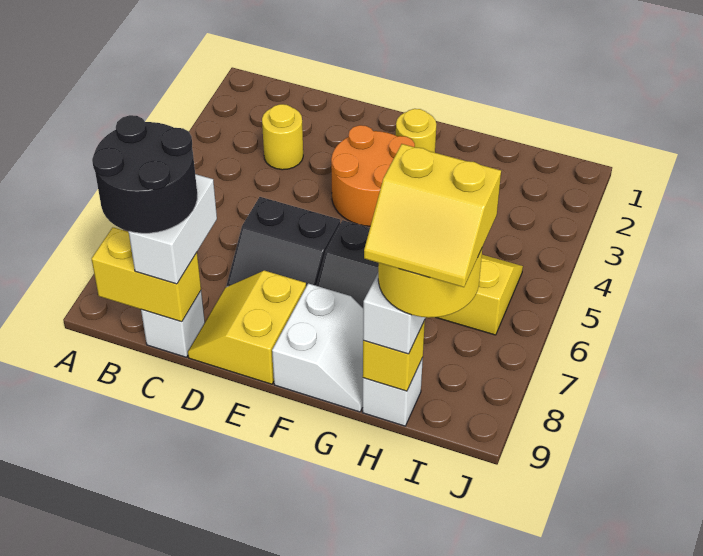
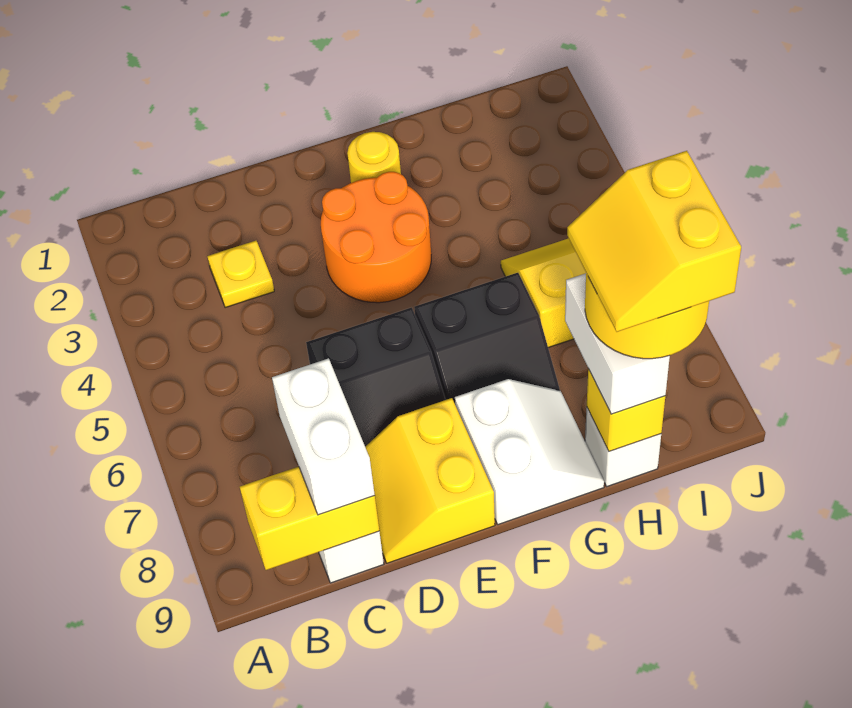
black 2x2 round brick [92,115,197,233] -> none
yellow 1x1 round brick [262,104,303,170] -> yellow 1x1 plate [207,241,274,308]
yellow 2x2 slope [364,144,501,287] -> yellow 2x2 slope turned to [567,151,741,332]

